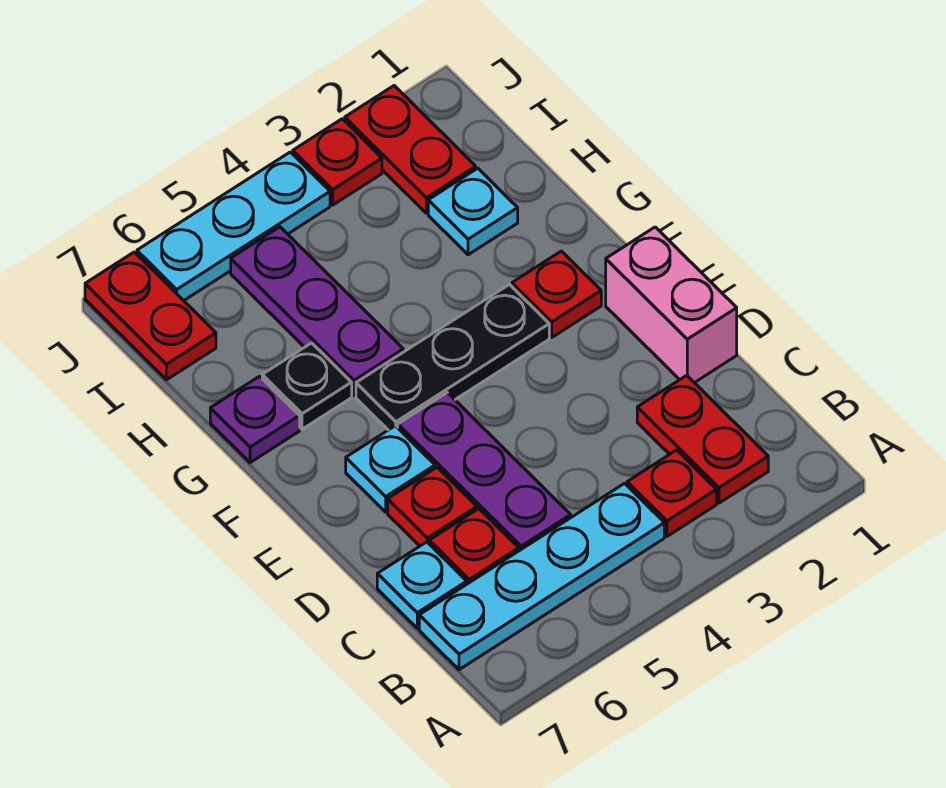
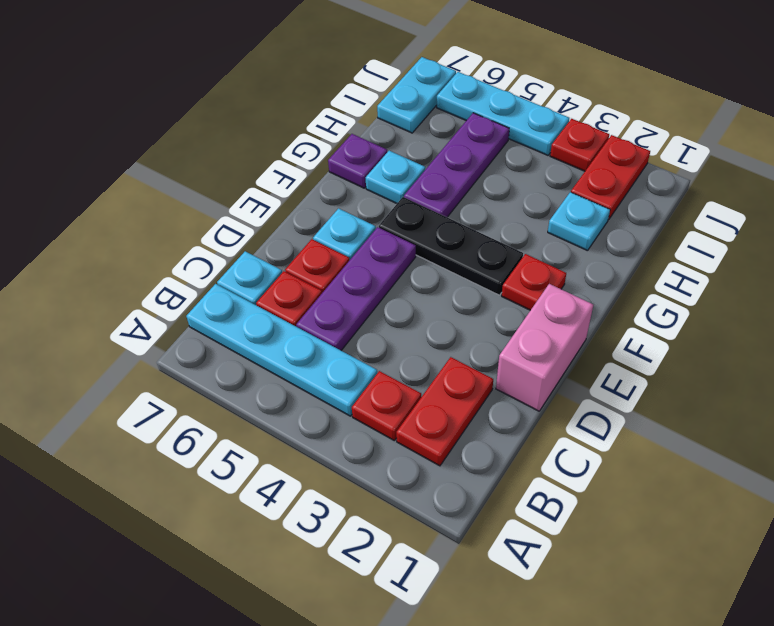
black 1x1 plate [262,343,352,429] -> cyan 1x1 plate [366,151,425,203]
red 1x2 plate [85,252,216,380] -> cyan 1x2 plate [377,57,456,133]

